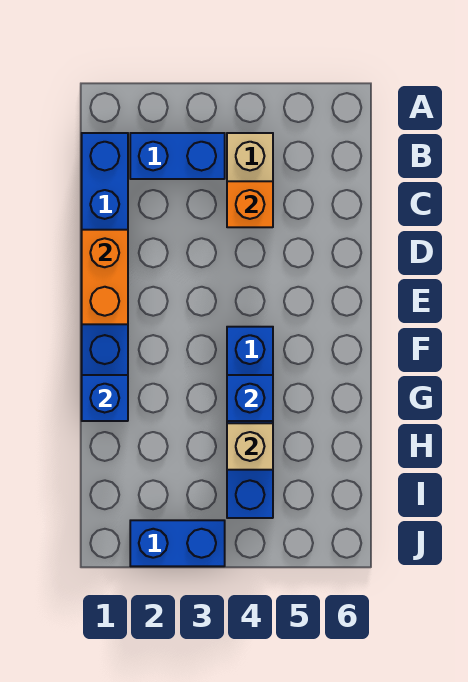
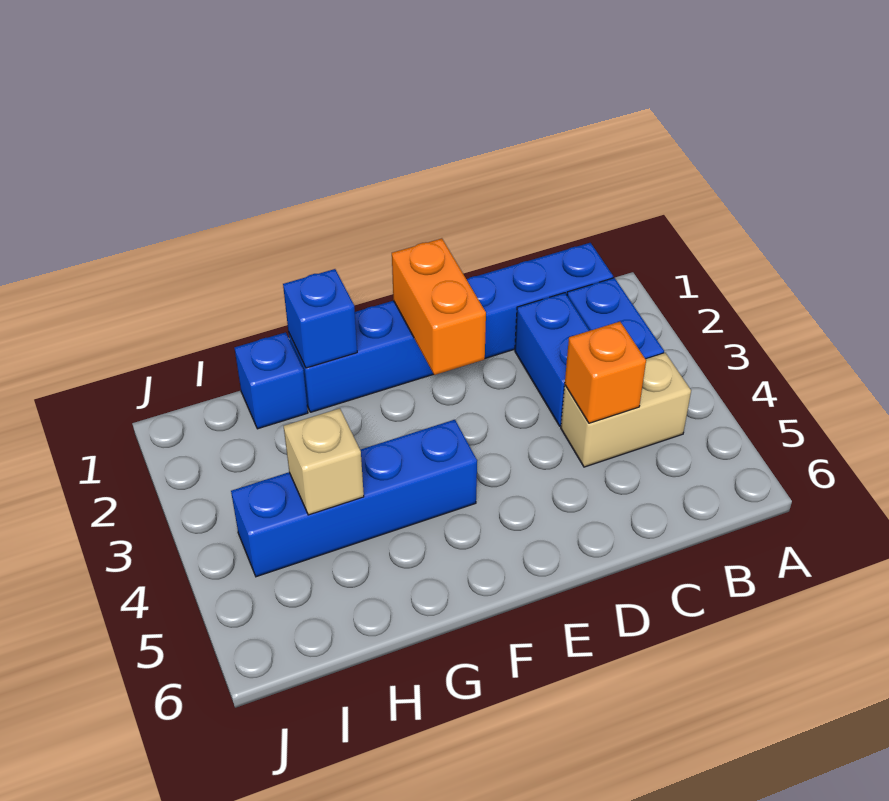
orange 1x2 brick [82,230,128,324] -> orange 1x2 brick turned to [392,238,486,375]
blue 1x1 brick [227,375,273,421] -> blue 1x1 brick moved to [235,332,308,429]
blue 1x2 brick [130,520,225,566] -> blue 1x2 brick moved to [515,293,590,426]

